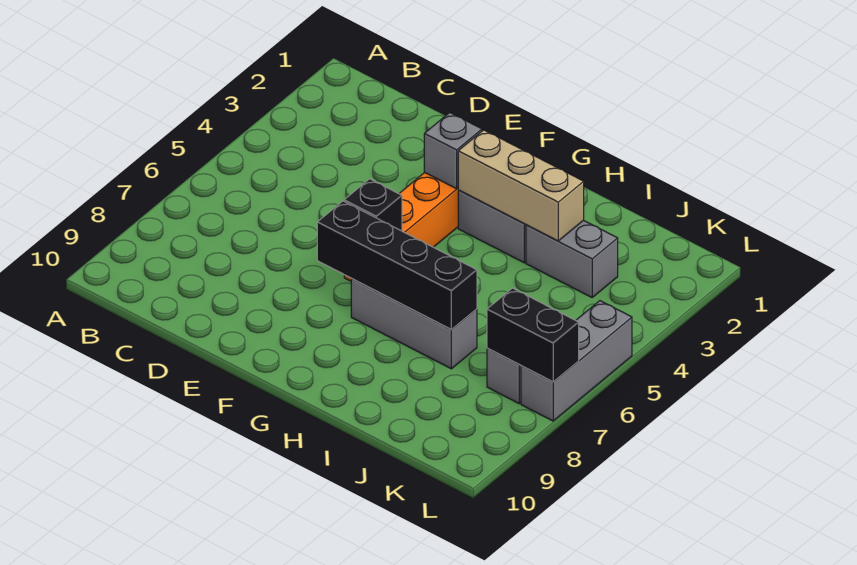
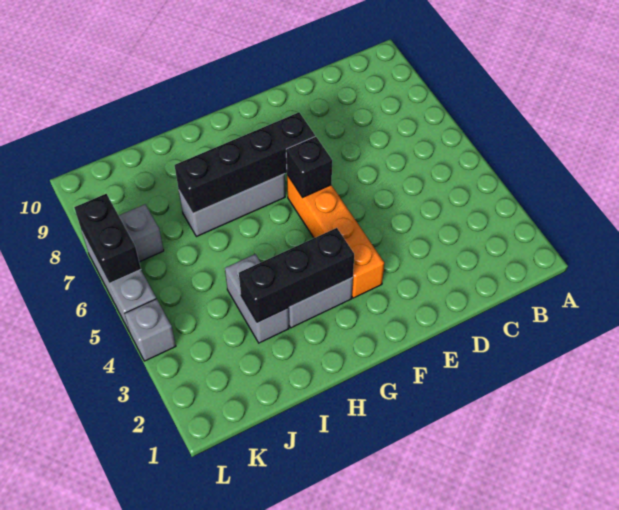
grey 1x1 brick [424,113,482,189] -> grey 1x1 brick moved to [125,299,176,361]
tan 1x3 brick [458,130,584,241] -> black 1x3 brick [239,228,354,322]
grey 1x2 brick [526,220,618,297] -> grey 1x2 brick turned to [225,254,289,343]
black 1x2 brick [487,288,579,382] -> black 1x2 brick turned to [74,194,141,283]

